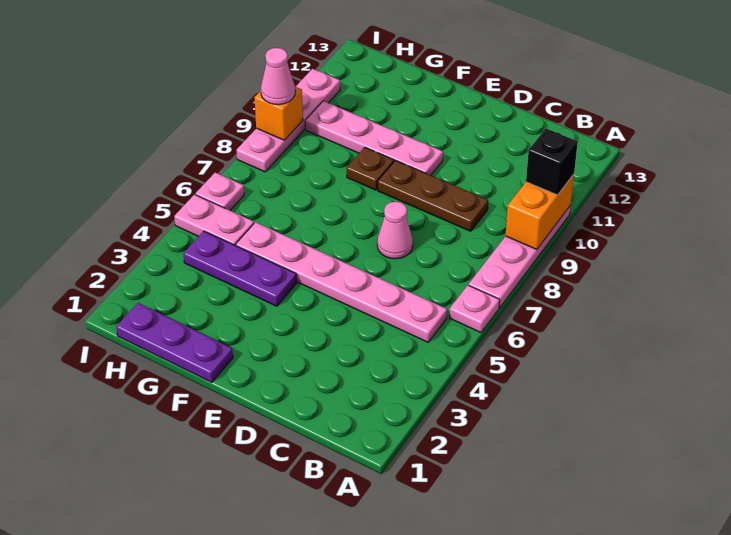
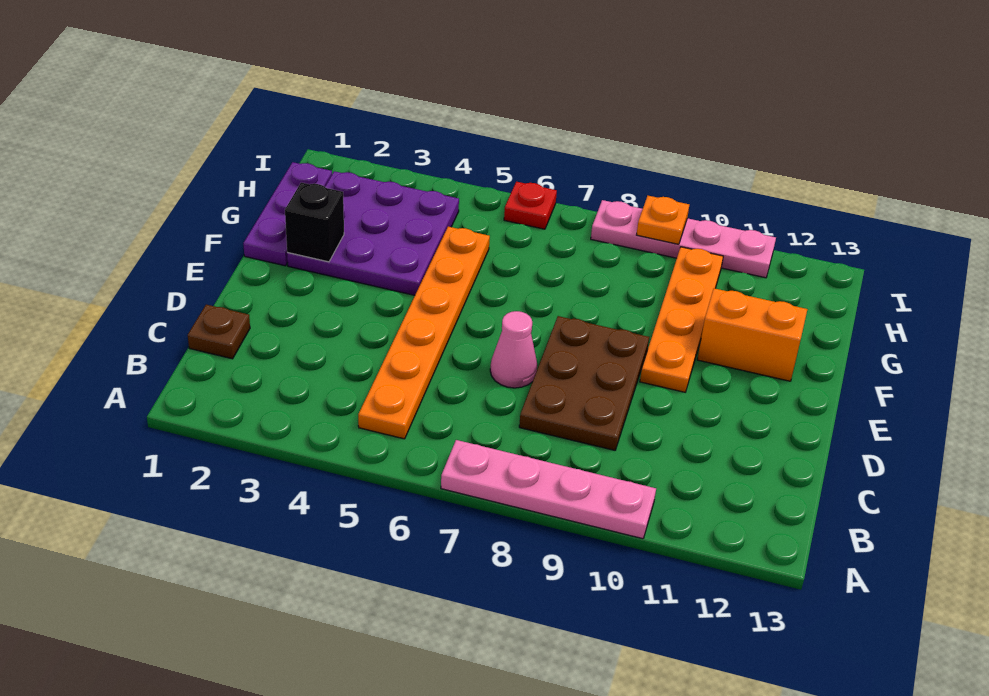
pink 1x1 plate [449,285,500,332] -> none
orange 1x2 brick [505,174,574,250] -> orange 1x2 brick moved to [697,288,808,381]
black 1x1 brick [526,129,578,195] -> black 1x1 brick moved to [285,183,344,262]
pink 1x6 plate [236,222,447,342] -> orange 1x6 plate [358,227,490,439]
brown 1x3 plate [378,160,488,231] -> brown 2x3 plate [519,316,649,450]
pink 1x4 plate [305,101,443,175] -> orange 1x4 plate [640,247,723,392]
purple 1x3 plate [183,231,297,306] -> purple 3x3 plate [287,171,459,295]
brown 1x1 plate [347,147,394,190] -> brown 1x1 plate moved to [188,305,250,359]
pink 1x2 plate [174,195,254,245] -> none
pink 1x1 plate [196,172,244,210] -> red 1x1 plate [504,182,557,229]
orange 1x1 brick [254,87,303,140] -> orange 1x1 plate [637,196,689,244]
pink 1x1 cone [261,48,295,105] -> none

